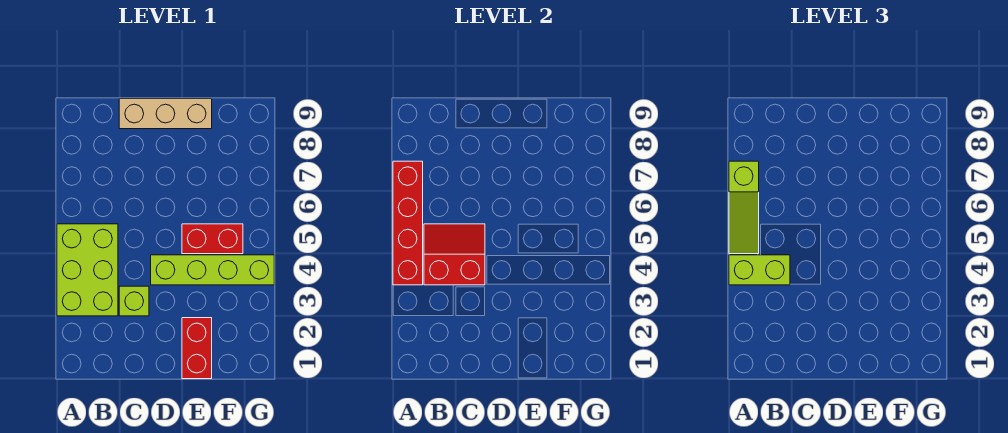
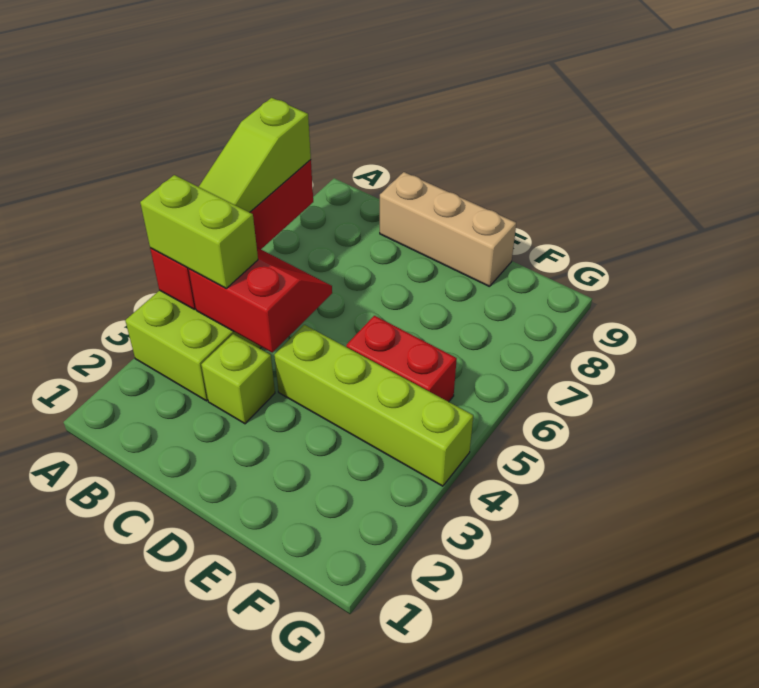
red 1x2 brick [182,318,212,379] -> none

